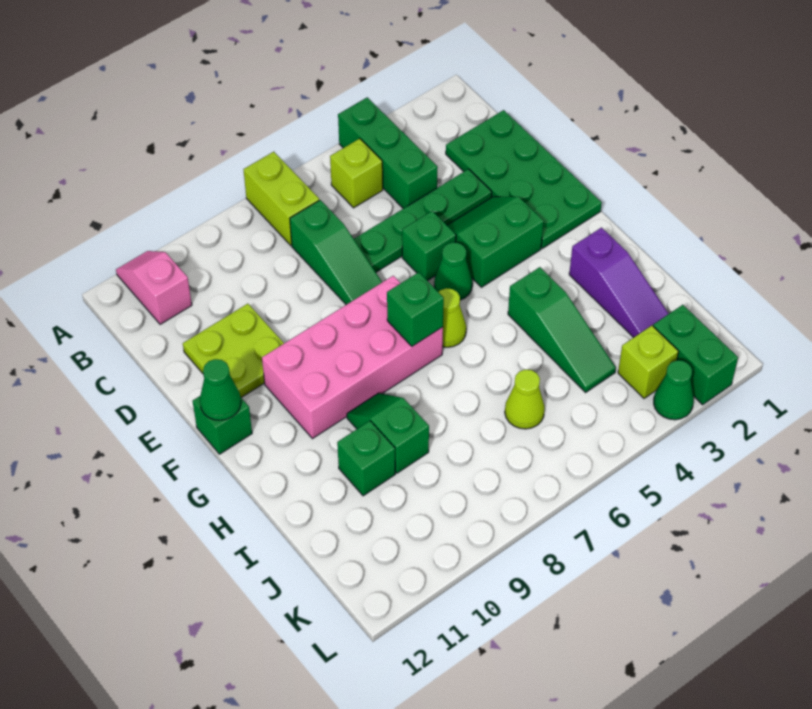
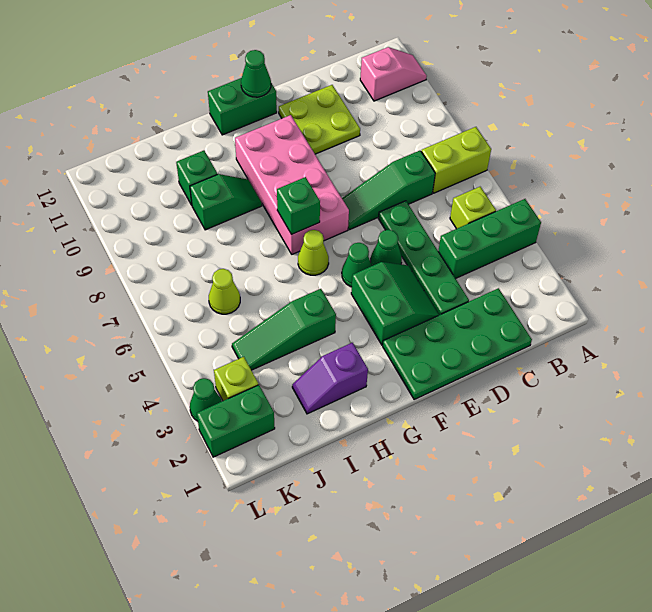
green 1x1 brick [402,211,456,281] -> green 1x1 cone [371,230,402,266]
green 1x1 brick [193,396,252,454] -> green 1x2 brick [208,78,277,135]
purple 1x3 slope [569,228,669,338] -> purple 1x2 slope [292,343,368,414]

